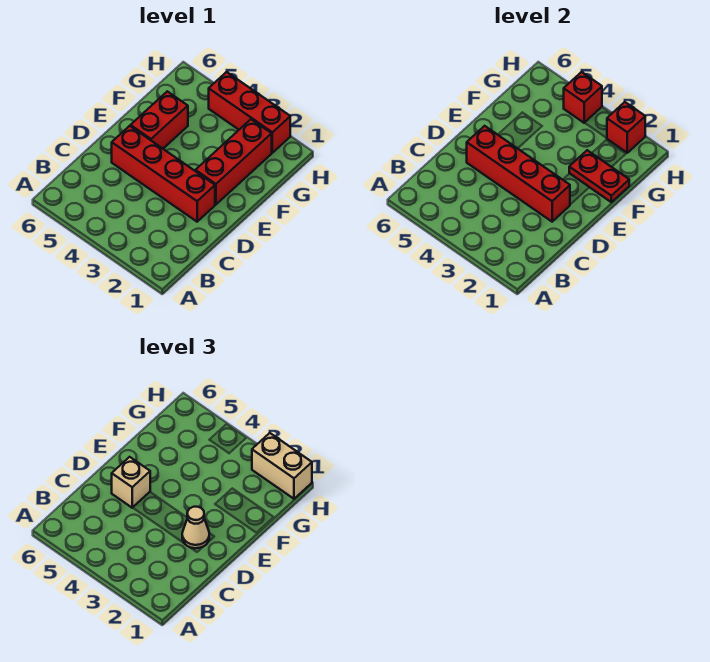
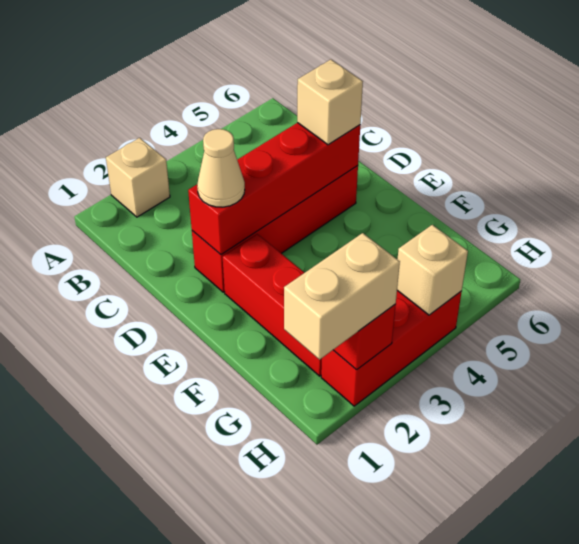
none -> tan 1x1 brick [106,138,170,217]
red 1x2 brick [131,91,188,148] -> none
red 1x2 plate [569,150,629,202] -> none
red 1x1 brick [564,72,602,123] -> tan 1x1 brick [397,225,468,315]

